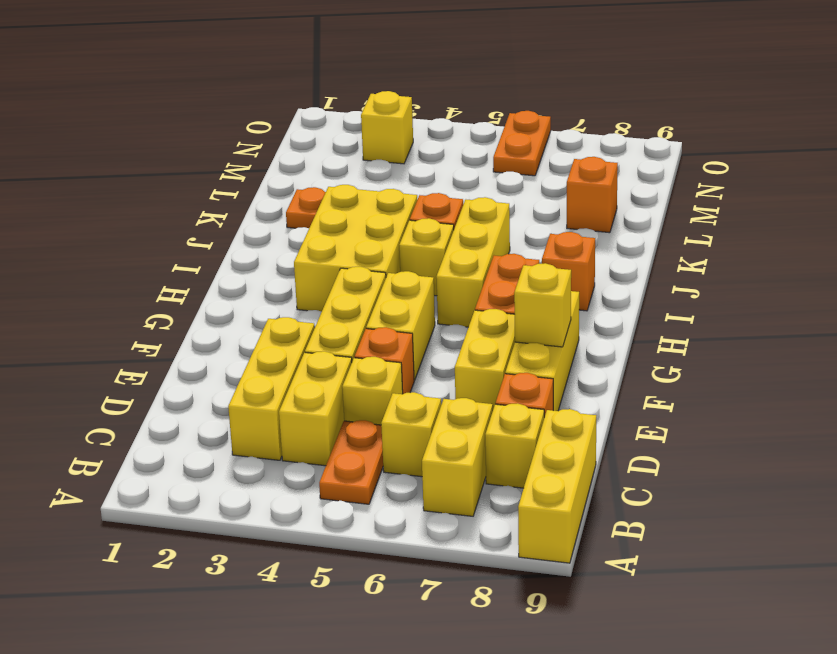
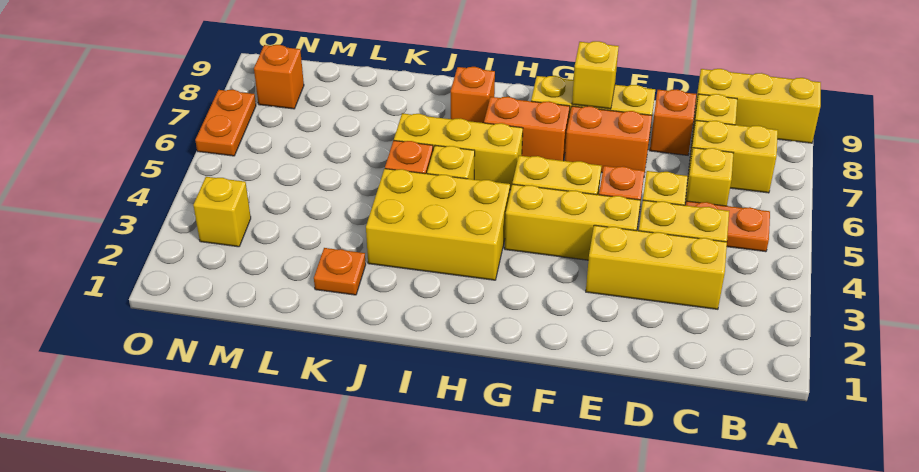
yellow 1x2 brick [455,309,515,409] -> orange 1x2 brick [565,106,652,174]
orange 1x1 brick [567,157,618,233] -> orange 1x1 brick moved to [254,45,304,109]
orange 1x2 plate [493,111,551,176] -> orange 1x2 plate turned to [195,90,256,156]

